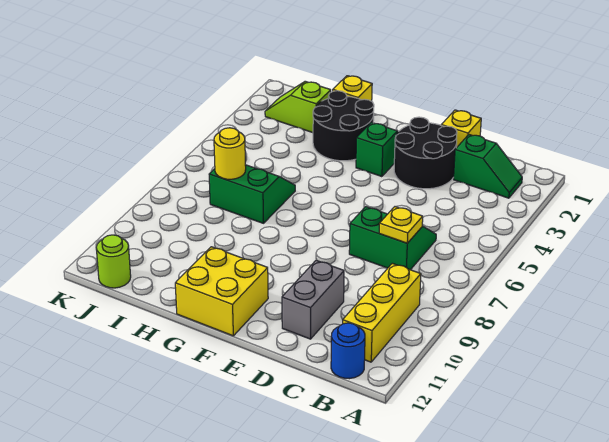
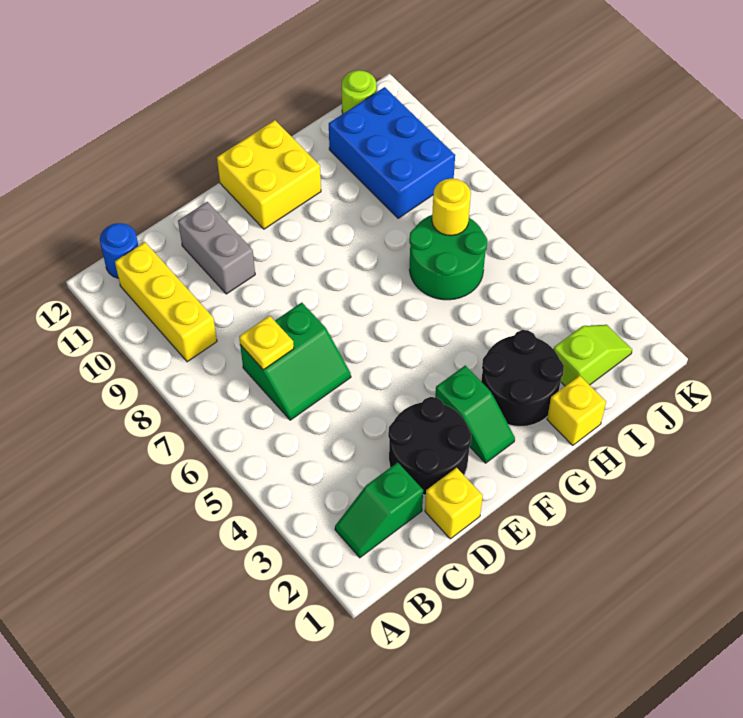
green 2x2 slope [209,165,295,223] -> green 2x2 round brick [409,215,487,300]
none -> blue 2x3 brick [329,87,455,218]

